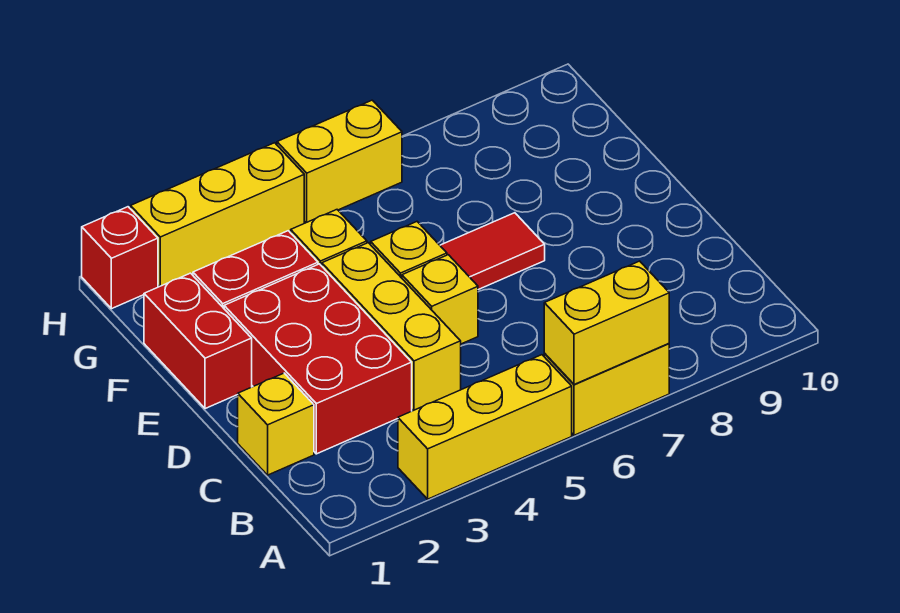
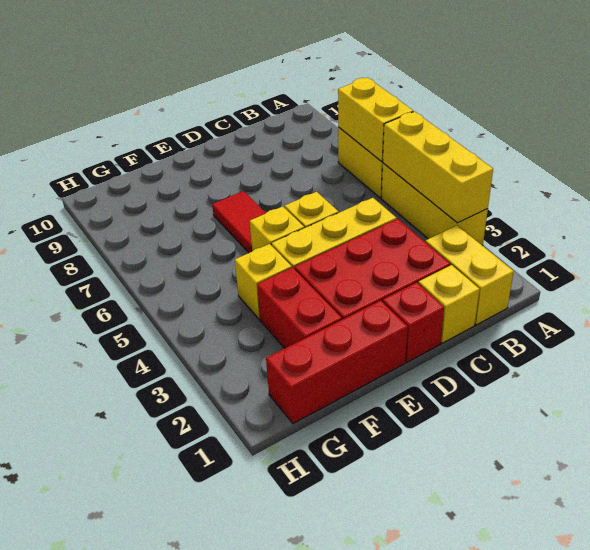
red 1x2 brick [144,273,252,409] -> red 1x3 brick [266,300,408,424]
red 1x1 brick [82,207,158,309] -> red 1x1 brick moved to [382,282,444,362]
yellow 1x3 brick [131,143,304,287] -> yellow 1x3 brick moved to [382,112,493,223]
yellow 1x2 brick [277,100,402,223] -> yellow 1x2 brick moved to [425,225,514,325]

